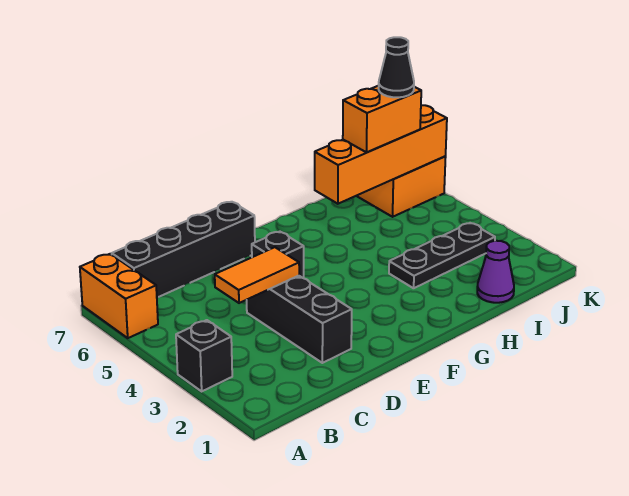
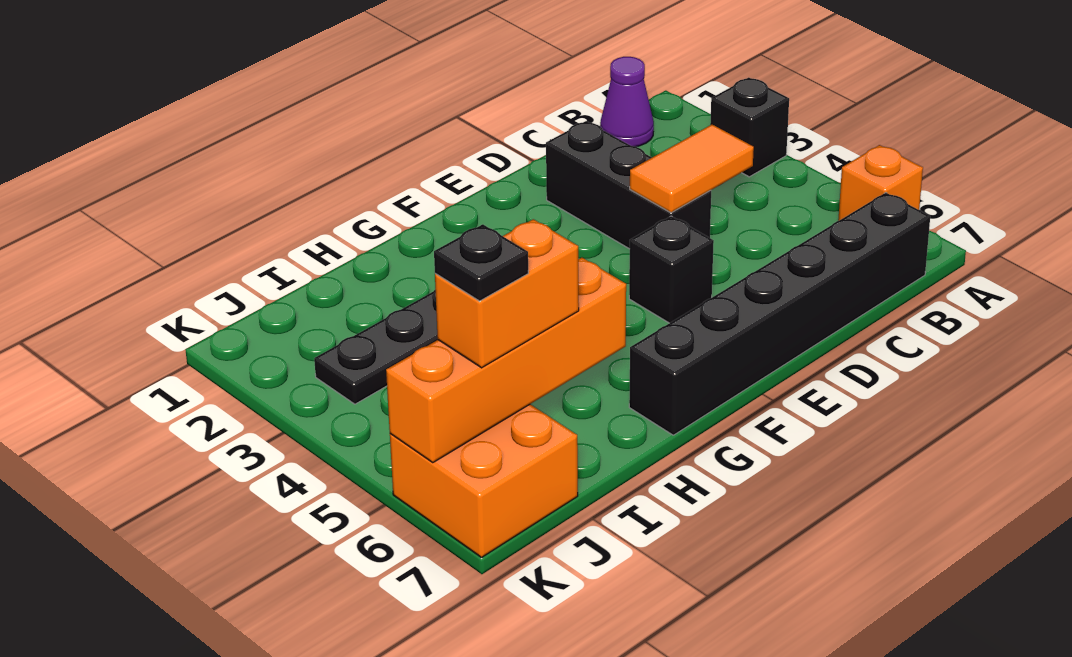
orange 1x2 brick [80,254,158,338] -> orange 1x1 brick [838,145,923,221]
black 1x4 brick [112,202,255,297] -> black 1x6 brick [629,192,930,435]
purple 1x1 cone [477,241,514,303] -> purple 1x1 cone moved to [600,57,654,147]
black 1x1 cone [379,37,414,97] -> black 1x1 plate [434,224,528,301]

